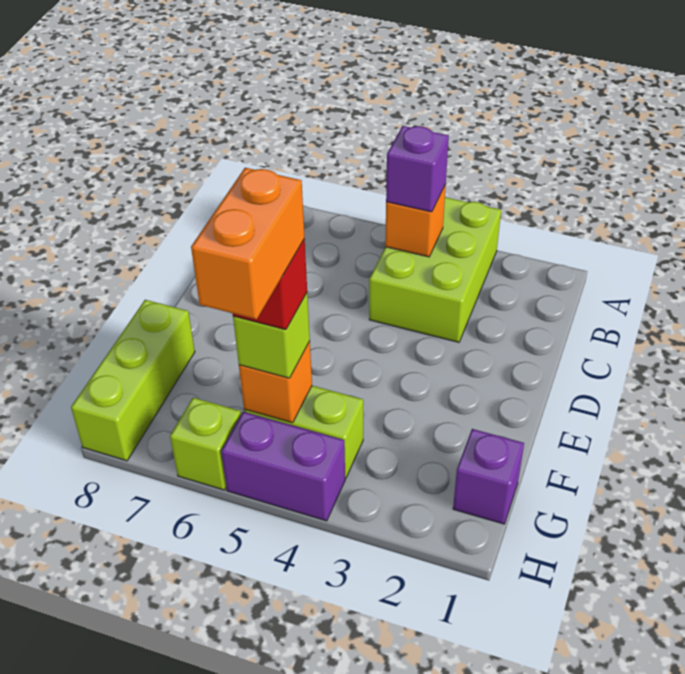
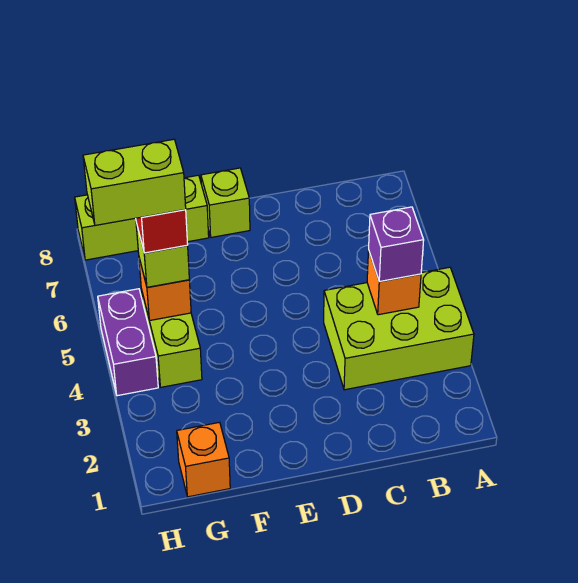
purple 1x1 brick [453,429,524,524] -> orange 1x1 brick [177,422,230,497]
orange 1x2 brick [191,168,305,319] -> lime 1x2 brick [83,139,186,225]
lime 1x1 brick [170,398,241,490] -> lime 1x1 brick moved to [201,168,250,237]

